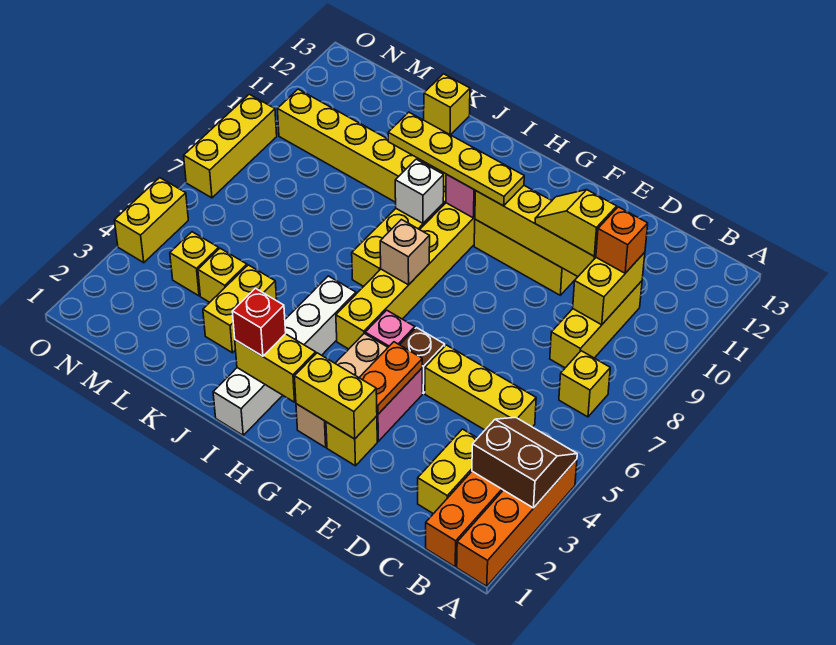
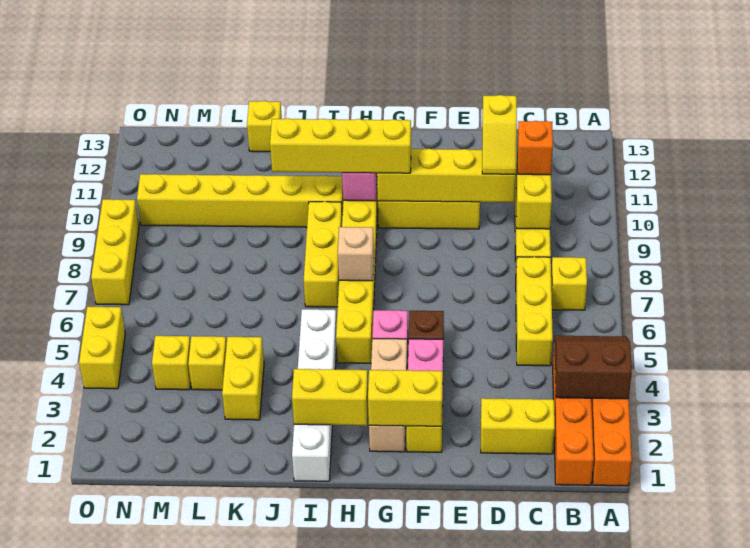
yellow 1x2 brick [418,429,477,514] -> yellow 1x2 brick turned to [481,398,555,454]
yellow 1x3 brick [425,345,536,430] -> yellow 1x3 brick turned to [516,257,553,366]
yellow 1x2 slope [535,190,617,256] -> yellow 1x2 slope turned to [482,95,517,174]
orange 1x2 plate [359,342,422,414] -> none
yellow 1x4 plate [388,112,524,206] -> yellow 1x4 brick [270,118,411,173]
red 1x1 brick [232,288,286,356] -> none
white 1x1 brick [395,159,444,223] -> none

